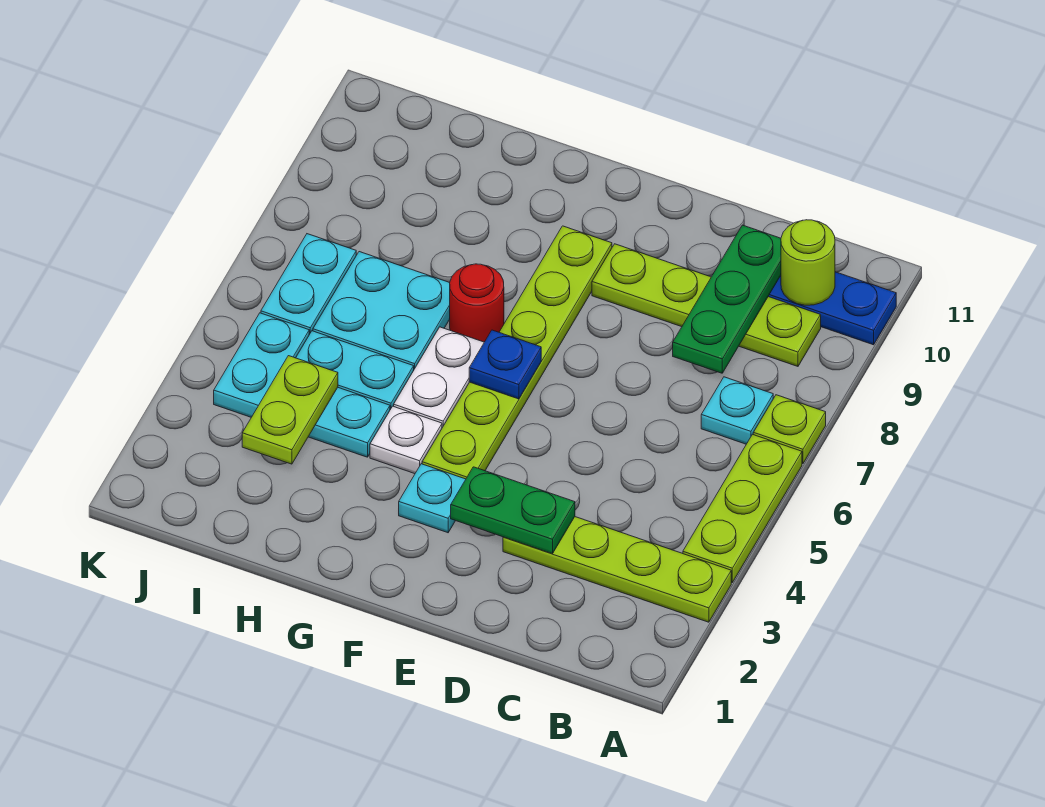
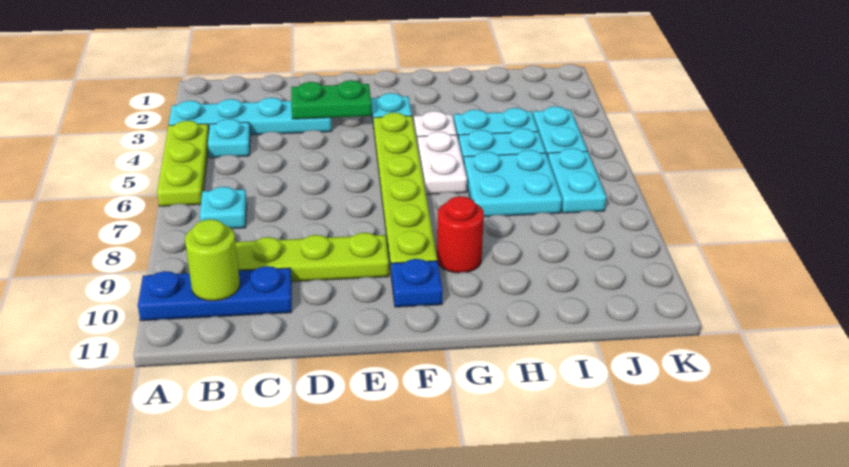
lime 1x4 plate [503,517,731,622] -> cyan 1x4 plate [169,98,332,135]
lime 1x1 plate [753,395,826,464] -> none
none -> cyan 1x1 plate [208,119,251,158]
green 1x3 plate [673,225,781,373] -> none
blue 1x1 plate [469,330,541,399] -> blue 1x1 plate moved to [391,259,443,307]
red 1x1 round brick [450,264,504,342] -> red 1x1 round brick moved to [437,196,484,273]
lime 1x2 plate [242,356,338,464] -> none

